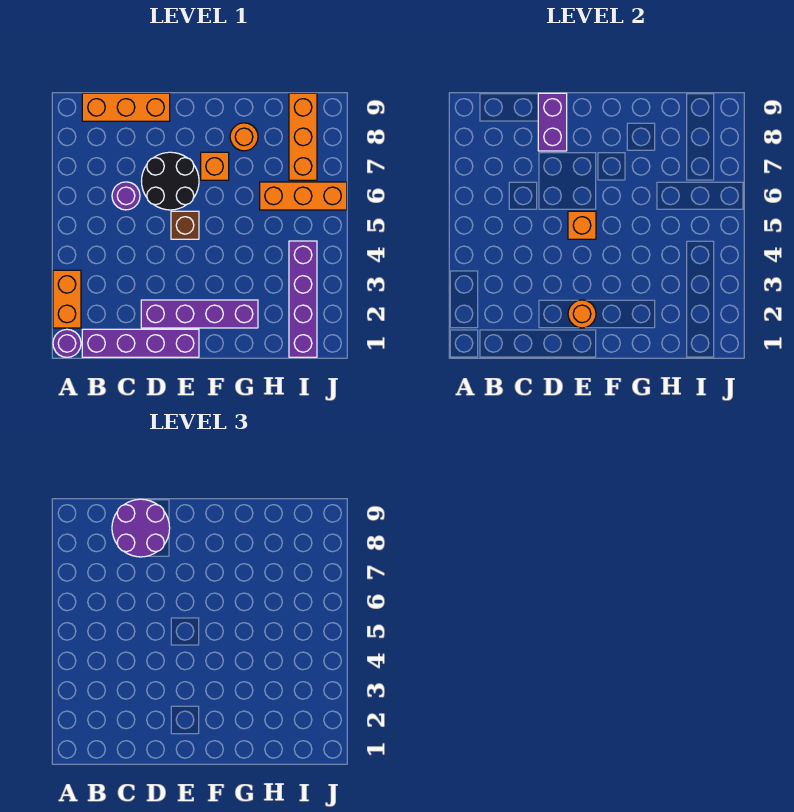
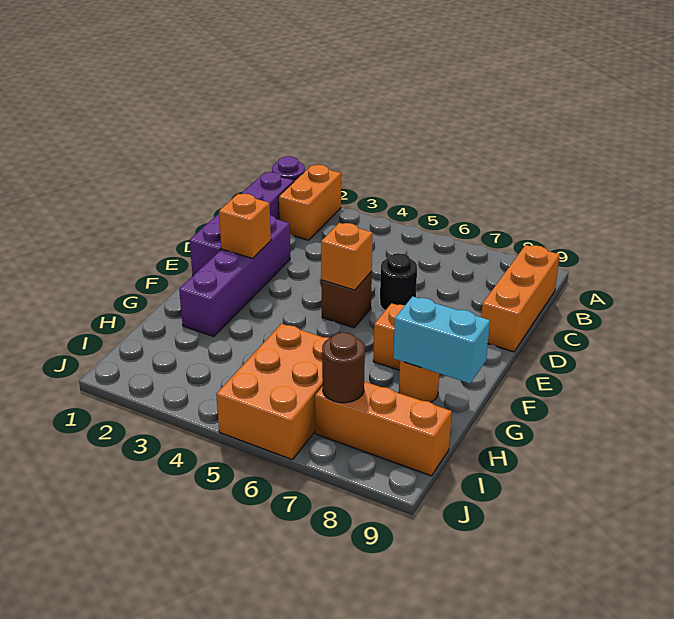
orange 1x2 brick [53,270,81,328] -> orange 1x2 brick turned to [278,165,341,240]
purple 1x1 round brick [112,182,140,210] -> none
purple 2x2 round brick [112,499,170,557] -> none
black 2x2 round brick [142,152,199,210] -> black 1x1 round brick [380,253,417,311]
purple 1x2 brick [538,93,567,151] -> none
orange 1x1 round brick [568,300,596,328] -> orange 1x1 brick [219,194,271,259]
none -> cyan 1x2 brick [393,296,490,383]
orange 1x3 brick [260,182,347,210] -> orange 2x3 brick [216,324,329,459]
purple 1x4 brick [289,241,317,357] -> none
none -> brown 1x1 round brick [322,332,365,403]

